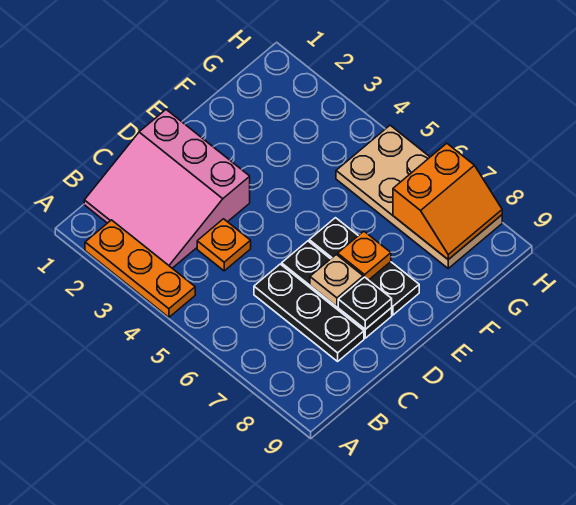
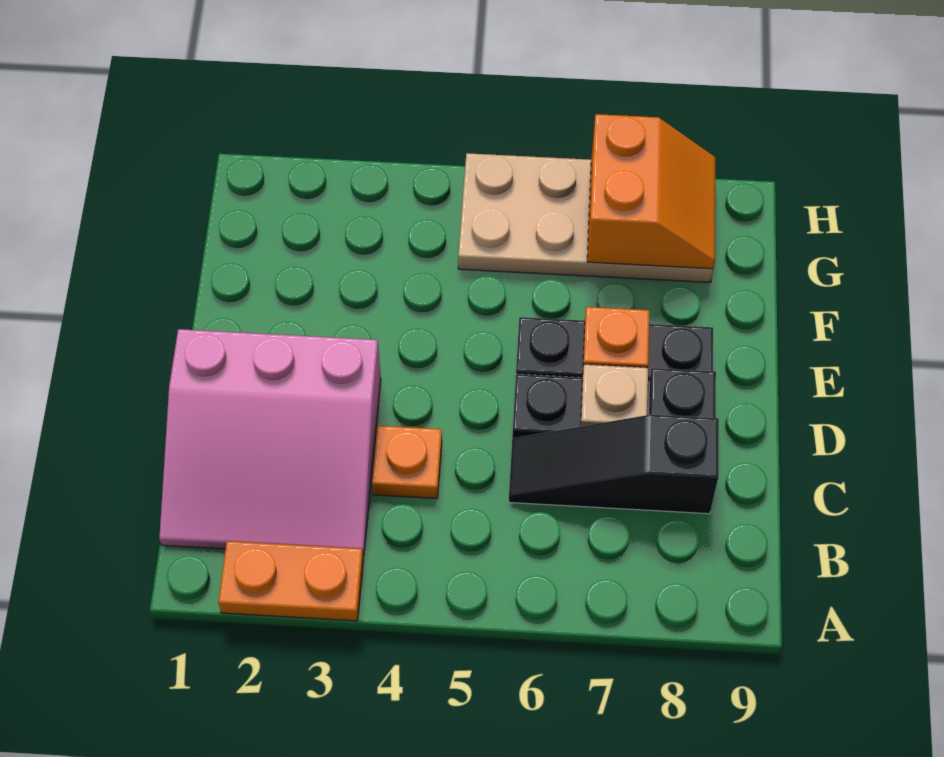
orange 1x3 plate [85,220,195,317] -> orange 1x2 plate [219,541,364,621]
black 1x3 plate [254,264,364,361] -> black 1x3 slope [509,415,719,514]

